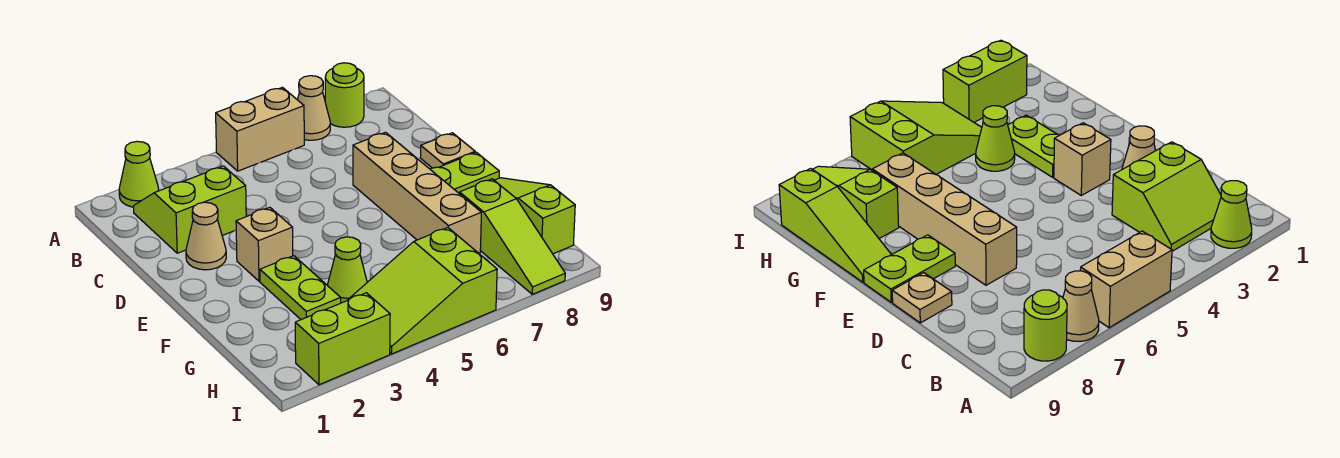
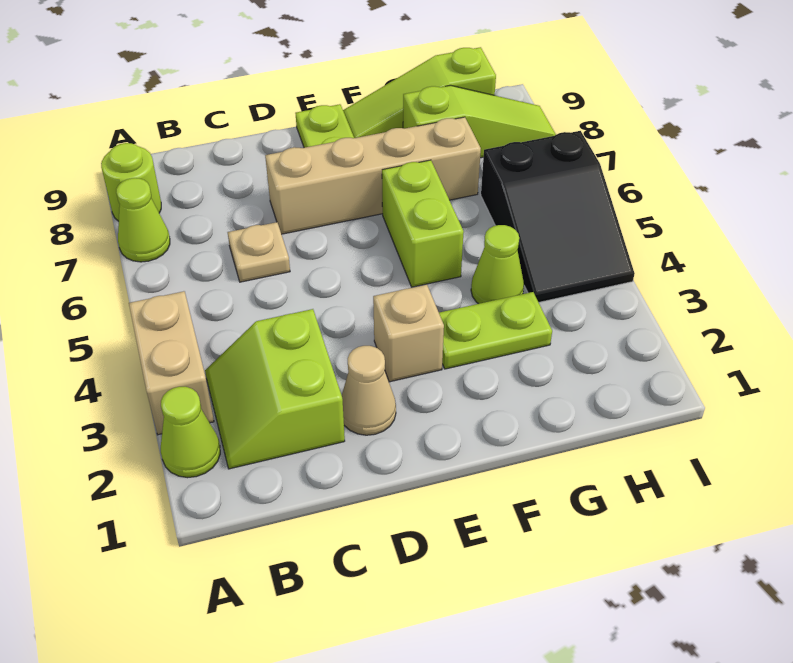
tan 1x2 brick [216,87,304,171] -> tan 1x2 brick moved to [129,291,214,435]
tan 1x1 cone [298,76,330,140] -> lime 1x1 cone [116,178,170,262]
tan 1x1 plate [420,133,475,168] -> tan 1x1 plate moved to [228,222,290,282]
lime 2x3 slope [347,228,497,354] -> black 2x3 slope [481,131,635,302]
lime 1x2 brick [295,293,390,385] -> lime 1x2 brick moved to [382,160,464,287]

